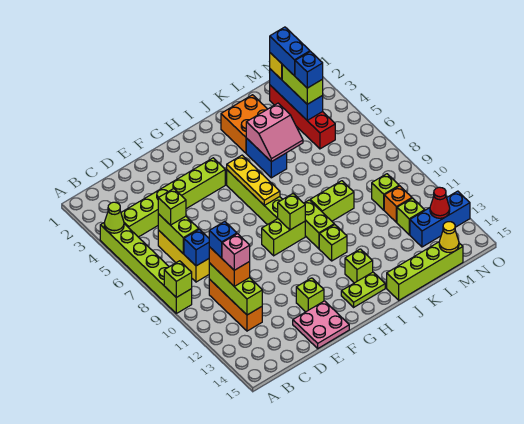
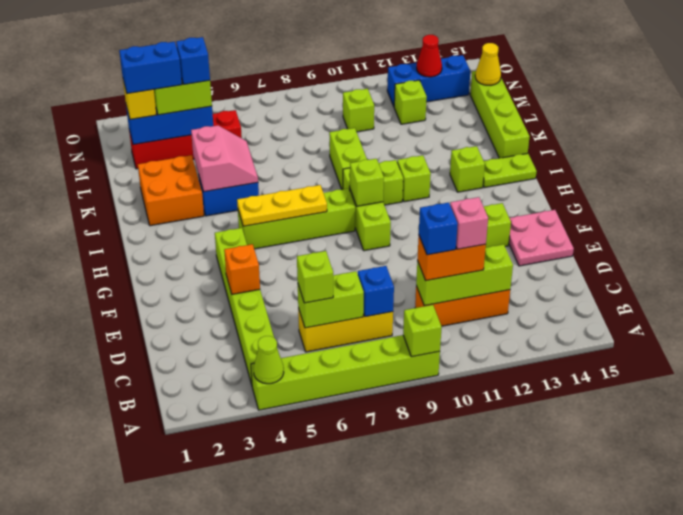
lime 1x2 plate [341,272,385,307] -> lime 1x2 plate turned to [483,153,537,188]
orange 1x1 brick [384,186,412,222] -> orange 1x1 brick moved to [224,244,260,294]
blue 1x3 brick [410,191,470,247] -> blue 1x3 brick turned to [387,55,470,106]

